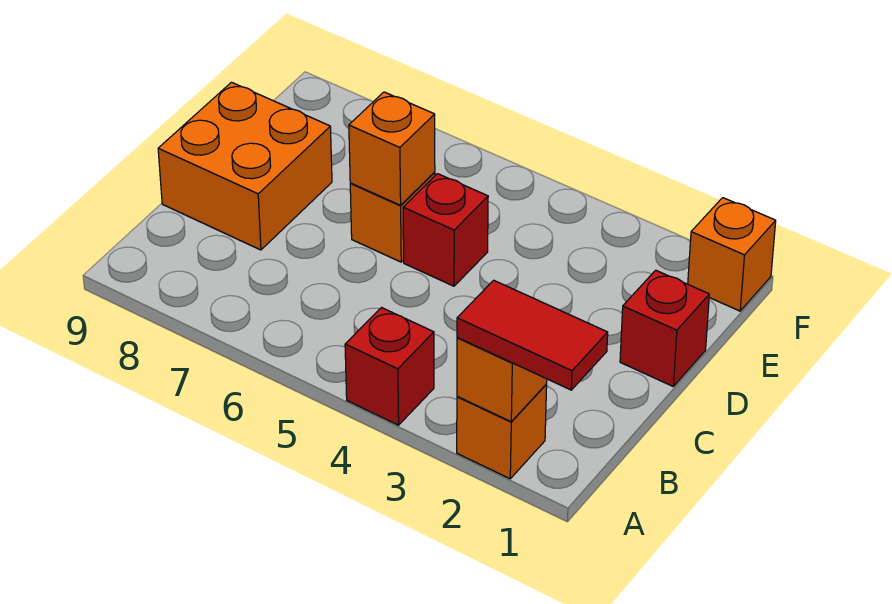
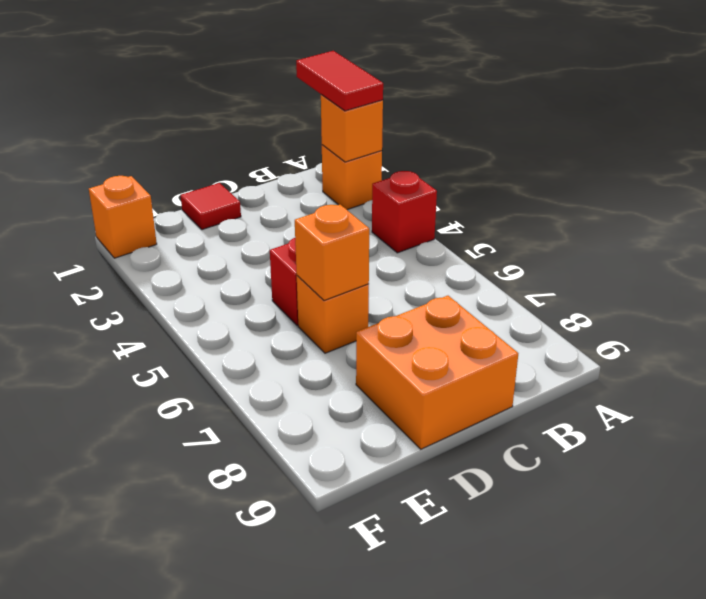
red 1x1 brick [620,270,709,386] -> red 1x1 tile [181,183,241,230]

